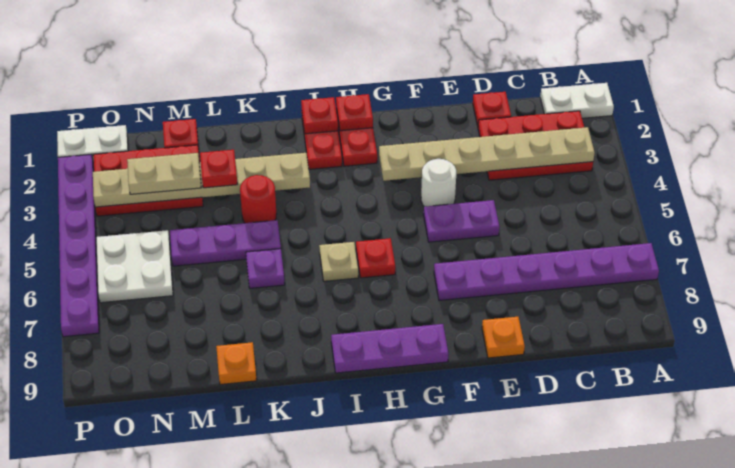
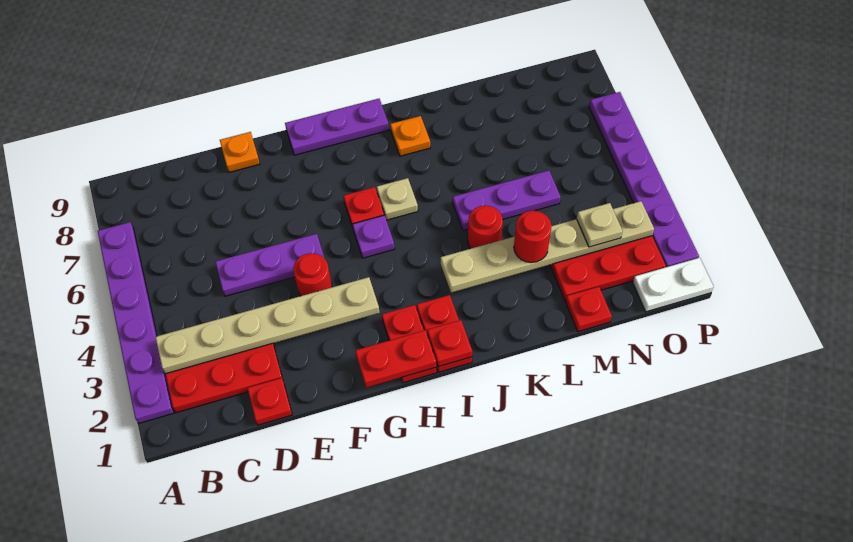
white 1x2 plate [540,83,614,118] -> none
purple 1x6 plate [434,243,659,300] -> purple 1x6 plate turned to [98,222,174,423]
purple 1x2 plate [424,200,499,242] -> purple 1x3 plate [216,234,324,296]
white 1x1 round brick [421,159,456,207] -> red 1x1 round brick [293,253,332,296]
red 1x1 plate [336,94,373,131] -> red 1x2 plate [355,330,436,388]
purple 1x1 plate [246,249,285,288] -> purple 1x1 plate moved to [353,215,395,258]
red 1x1 plate [200,150,237,188] -> red 1x1 round brick [514,211,552,263]
orange 1x1 plate [216,342,257,385] -> orange 1x1 plate moved to [390,116,430,156]
tan 1x2 plate [127,153,201,194] -> tan 1x1 plate [577,203,623,247]
white 2x2 plate [96,230,173,303] -> none

